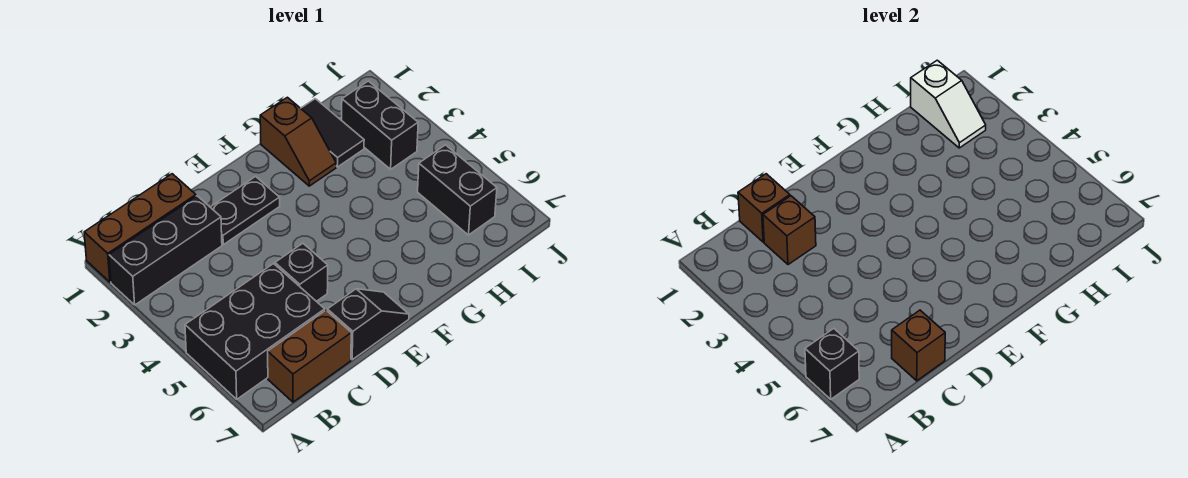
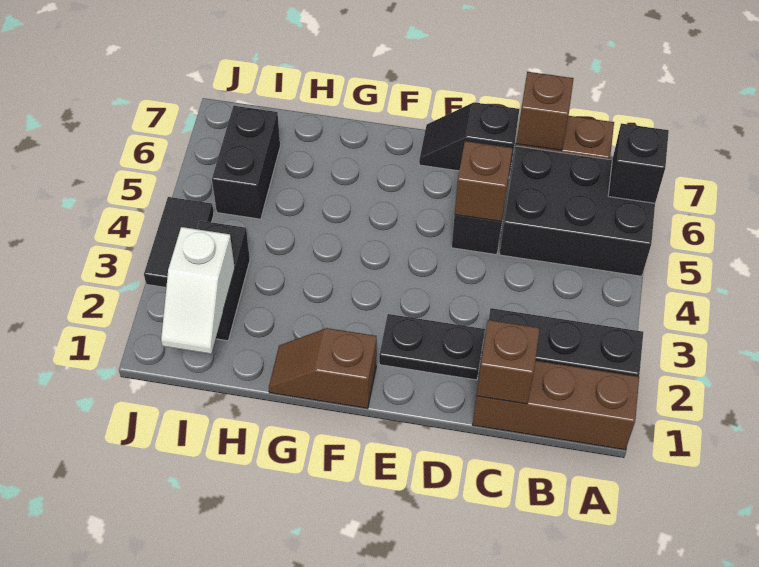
brown 1x1 brick [763,196,816,265] -> brown 1x1 brick moved to [455,141,513,222]
brown 1x2 slope [260,97,336,186] -> brown 1x2 slope turned to [269,328,377,408]
black 1x2 tile [301,99,364,167] -> black 1x2 tile moved to [144,197,214,287]
white 1x2 slope [911,60,986,148] -> white 1x2 slope turned to [161,227,235,354]

